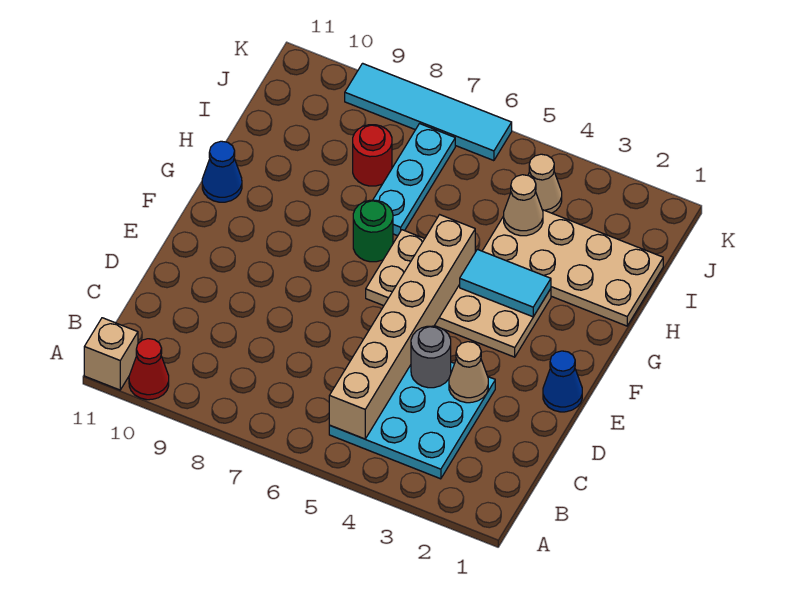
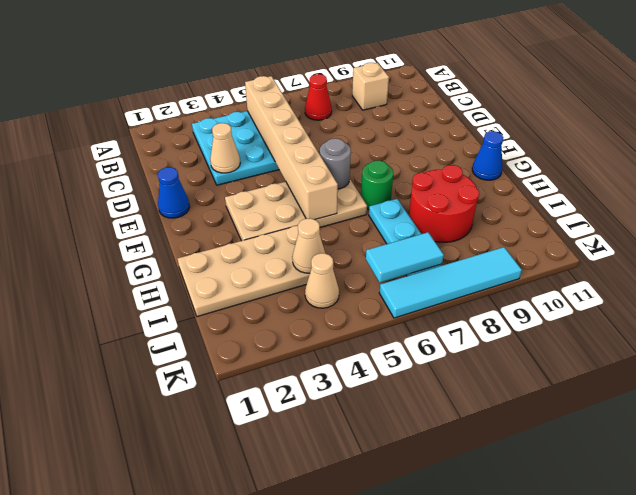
red 1x1 cone [129,339,169,400] -> red 1x1 cone moved to [305,74,332,120]
tan 1x1 brick [84,318,138,390] -> tan 1x1 brick moved to [352,63,389,110]
grey 1x1 round brick [411,326,451,388] -> grey 1x1 round brick moved to [320,138,351,189]
cyan 1x2 tile [460,249,551,317] -> cyan 1x2 tile moved to [366,232,444,283]
red 1x1 round brick [353,125,392,186] -> red 2x2 round brick [409,165,479,242]

